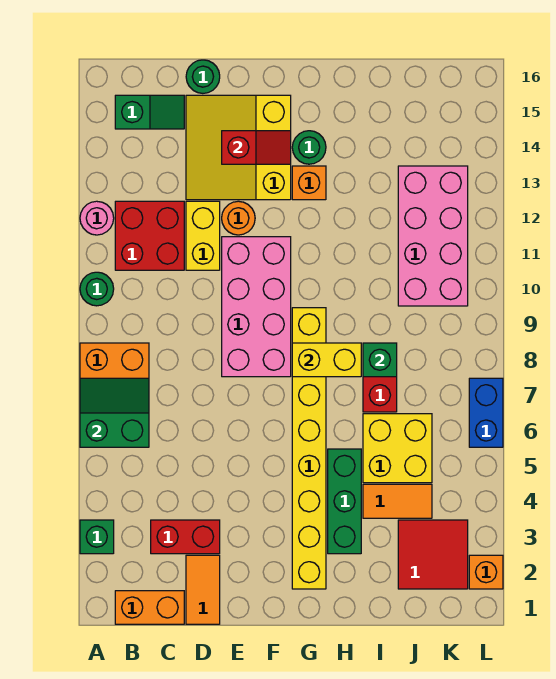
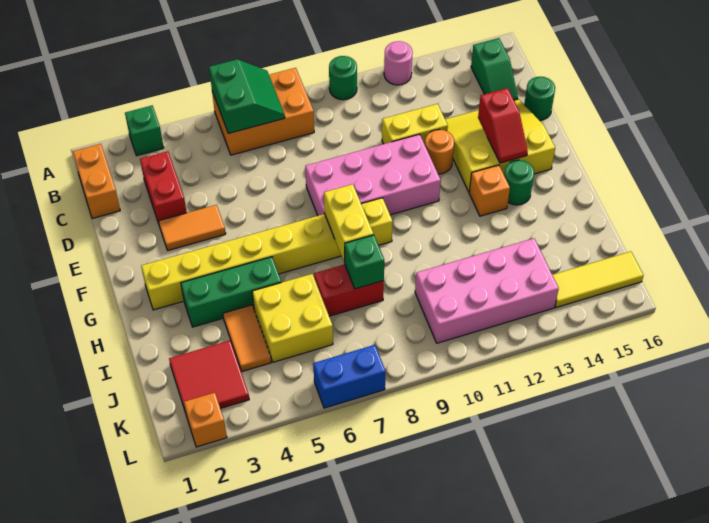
red 2x2 brick [115,201,184,270] -> none
orange 1x2 tile [186,555,220,624] -> orange 1x2 tile moved to [159,205,226,250]
none -> yellow 1x3 tile [553,252,644,307]

